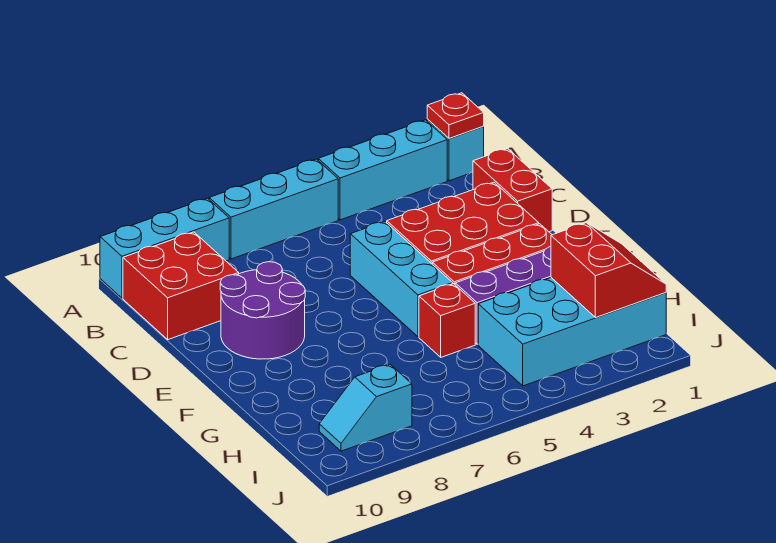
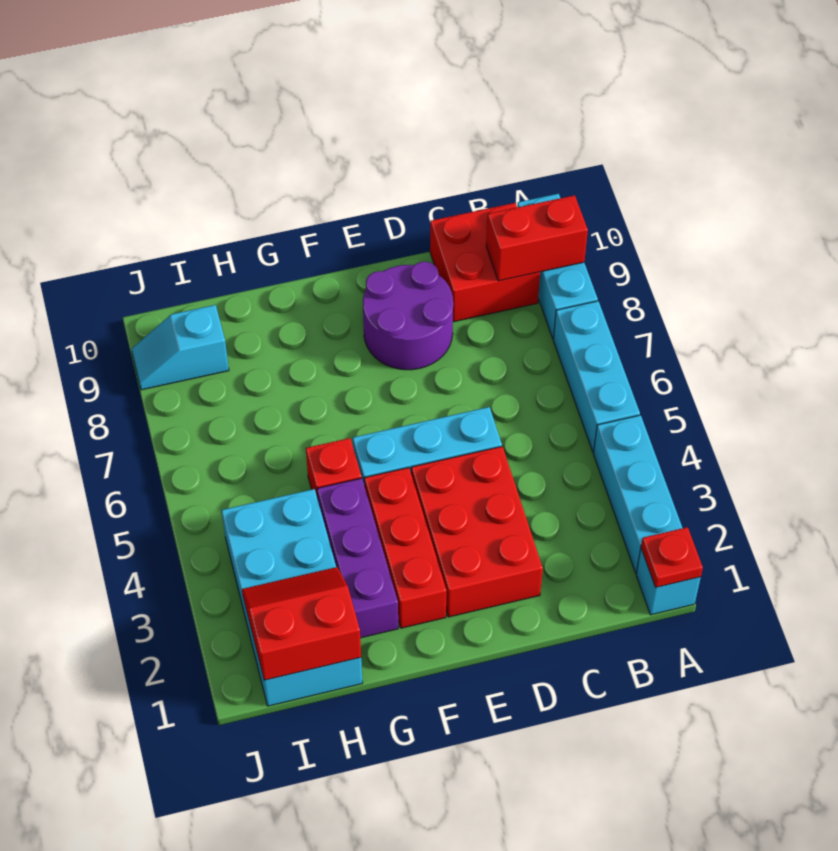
red 1x2 brick [473,149,552,232] -> red 1x2 brick moved to [486,195,588,281]
red 2x2 slope [551,223,666,318] -> red 2x2 slope turned to [242,567,361,680]
cyan 1x2 slope [319,364,412,451] -> cyan 1x2 slope turned to [131,305,229,390]

